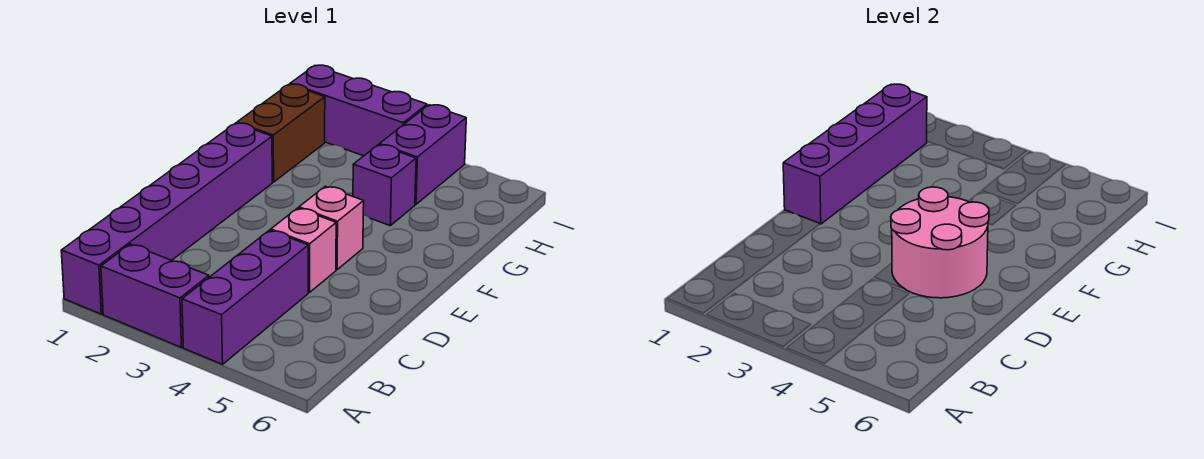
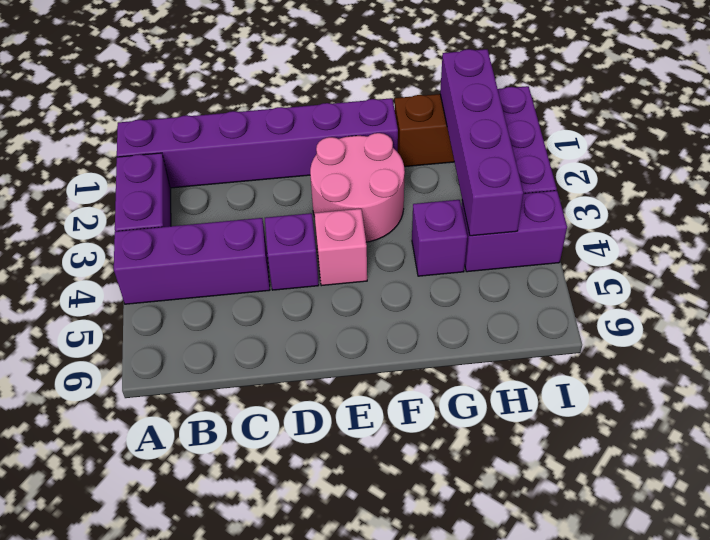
pink 1x1 brick [271,208,336,292] -> purple 1x1 brick [265,213,319,290]
pink 2x2 round brick [891,187,989,298] -> pink 2x2 round brick moved to [310,133,405,242]
purple 1x4 brick [783,84,927,224] -> purple 1x4 brick turned to [440,49,523,236]

